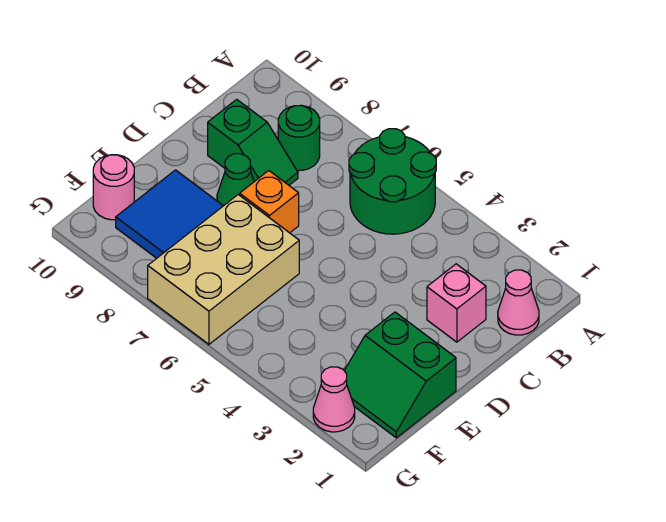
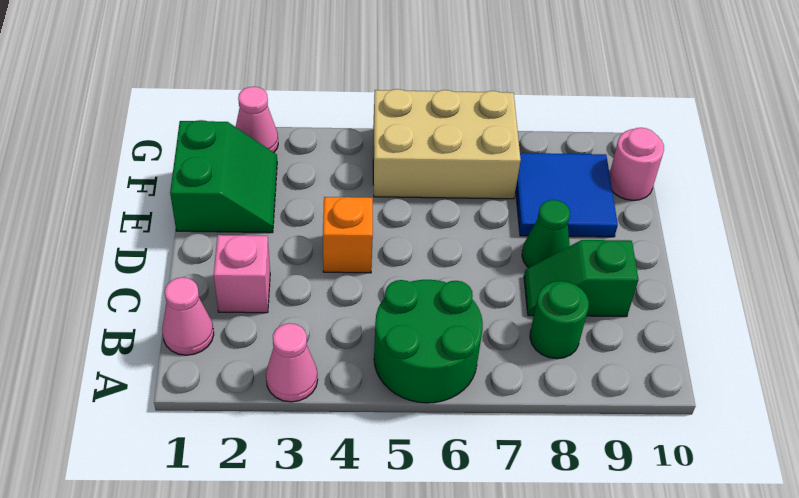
none -> pink 1x1 cone [266,323,318,402]
orange 1x1 brick [240,171,299,233] -> orange 1x1 brick moved to [323,197,373,273]
green 2x2 slope [344,312,456,438] -> green 2x2 slope turned to [170,120,277,233]
tan 2x3 brick [148,195,299,344] -> tan 2x3 brick turned to [373,89,521,199]

